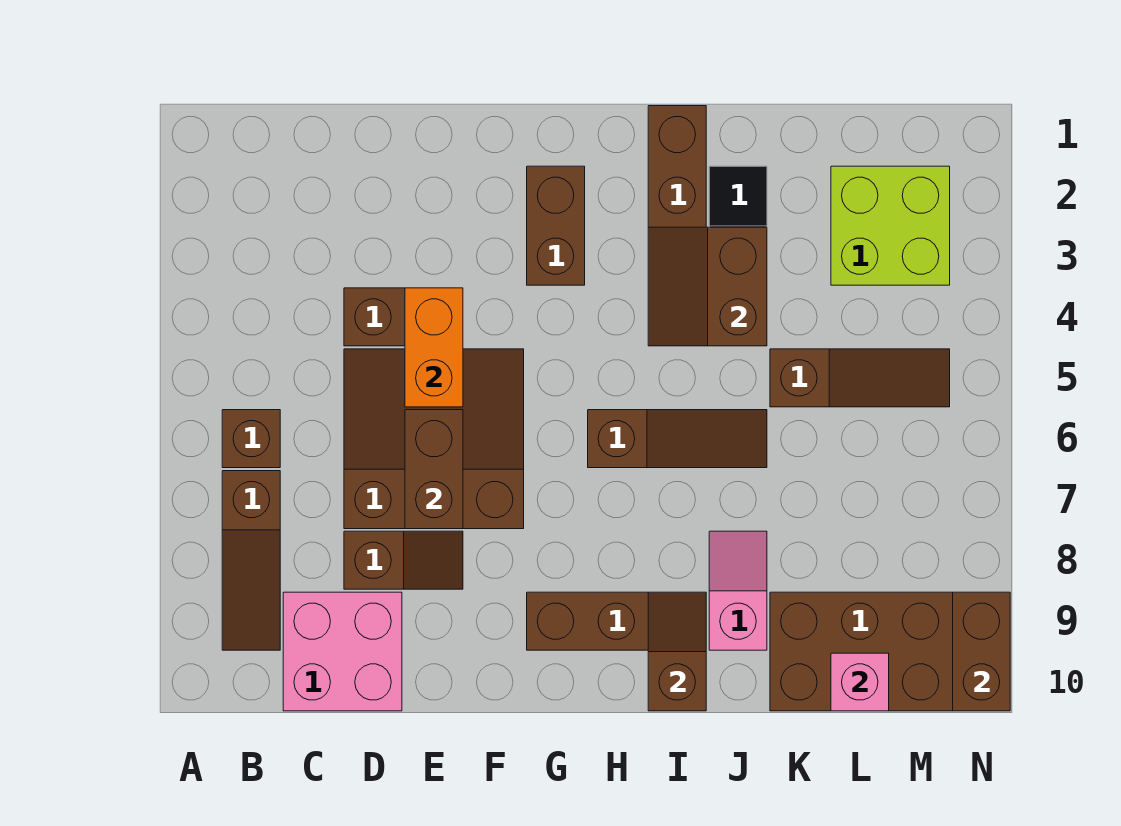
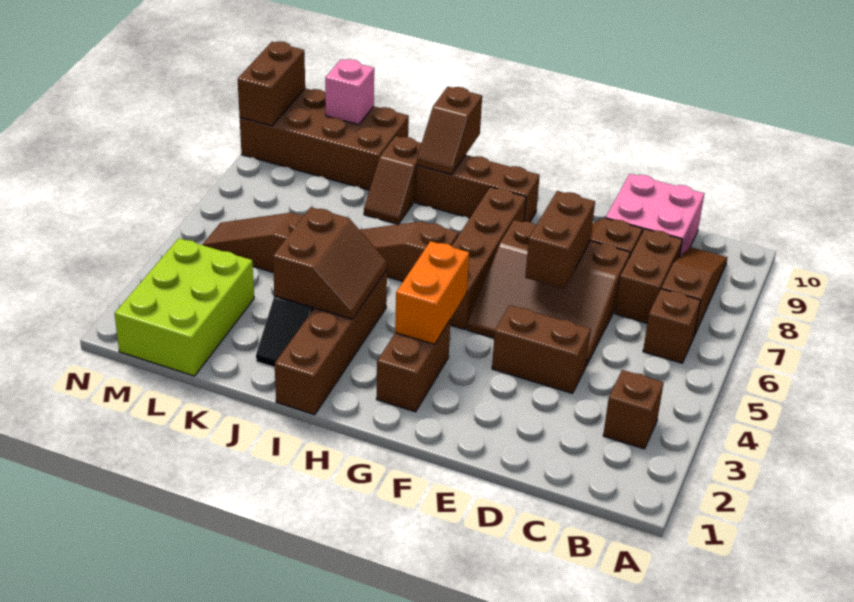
none -> brown 1x1 brick [603,370,664,449]
none -> brown 1x2 brick [615,229,682,323]
orange 1x2 brick [405,288,463,407] -> orange 1x2 brick moved to [395,241,469,344]
none -> brown 1x4 brick [450,187,526,330]
pink 1x2 slope [709,531,767,650] -> brown 1x2 slope [364,136,422,224]
lime 2x2 brick [831,166,950,285] -> lime 2x3 brick [114,238,254,376]

